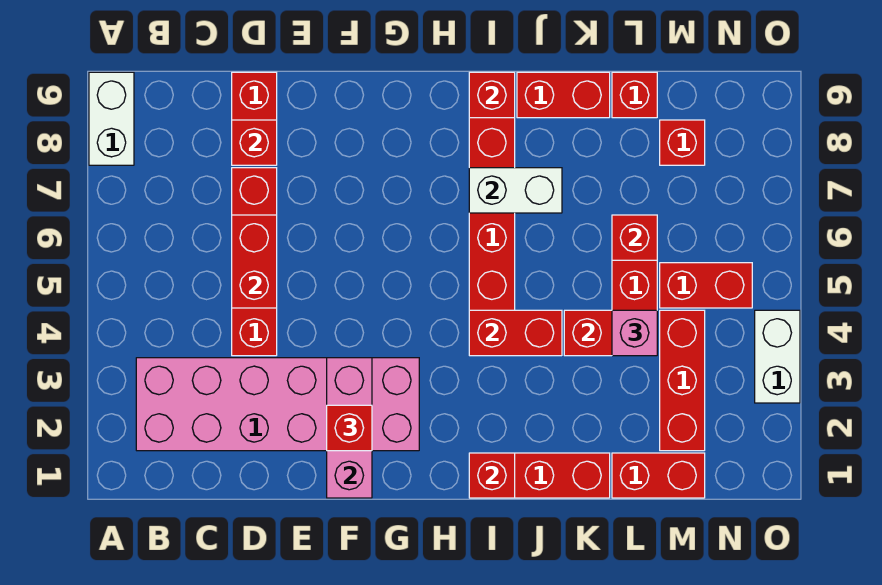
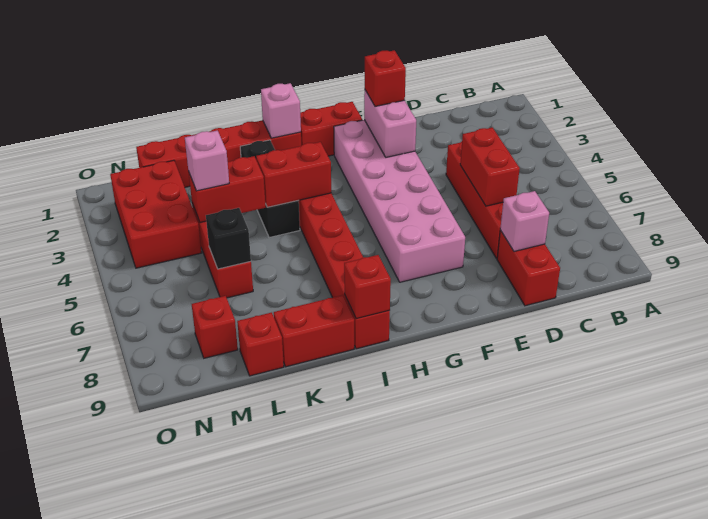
white 1x2 brick [89,72,134,165] -> none
pink 2x6 brick [136,358,419,451] -> pink 2x6 brick turned to [334,120,465,282]
red 1x1 brick [232,120,277,165] -> pink 1x1 brick [500,191,549,251]
pink 1x3 brick [327,358,372,498] -> pink 1x2 brick [364,90,416,157]
red 1x1 brick [469,453,515,498] -> pink 1x1 brick [261,83,301,138]
white 1x2 brick [469,168,562,213] -> none
none -> black 1x3 brick [240,140,300,238]
red 1x1 brick [612,215,657,260] -> black 1x1 brick [206,208,251,269]
red 1x3 brick [660,310,705,451] -> red 2x3 brick [110,160,202,268]
red 1x2 brick [660,263,752,308] -> red 1x2 brick moved to [300,102,362,156]
white 1x2 brick [755,310,800,403] -> none

